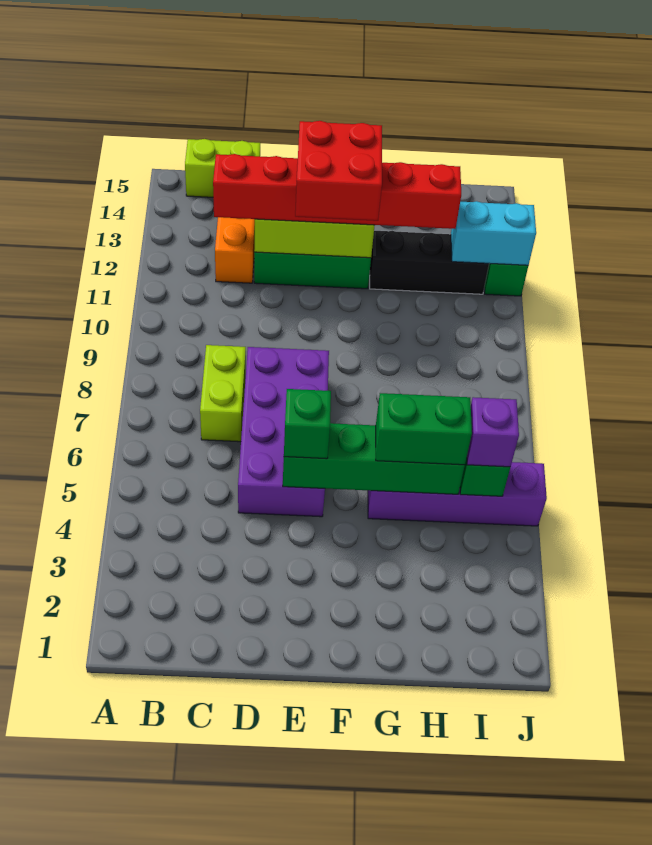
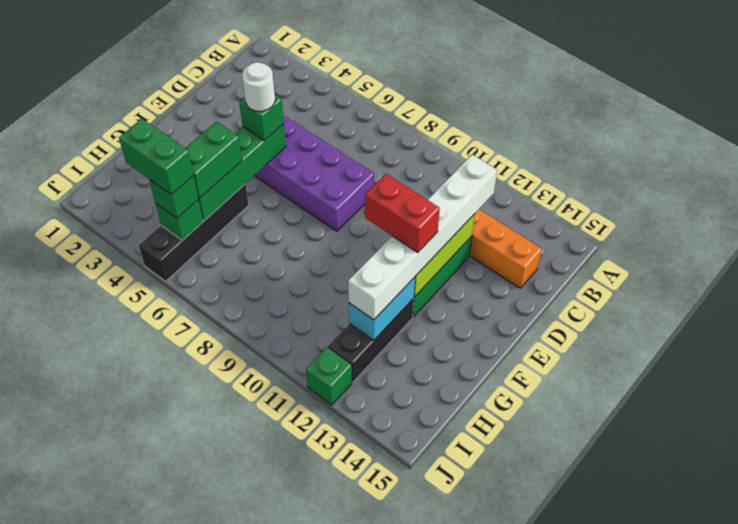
lime 1x2 brick [185,139,260,197] -> none
lime 1x2 brick [200,345,246,442] -> none
red 1x6 brick [213,154,461,229] -> white 1x6 brick [348,155,497,320]
none -> white 1x1 round brick [242,62,275,111]
red 2x2 brick [295,121,382,221] -> red 1x2 brick [365,174,440,253]
purple 1x4 brick [368,462,547,526] -> black 1x4 brick [139,184,249,281]
none -> green 1x2 brick [119,119,194,195]
purple 1x1 brick [467,397,519,467] -> green 1x1 brick [149,176,198,218]
cyan 1x2 brick [451,201,536,265] -> cyan 1x2 brick moved to [349,277,415,340]

